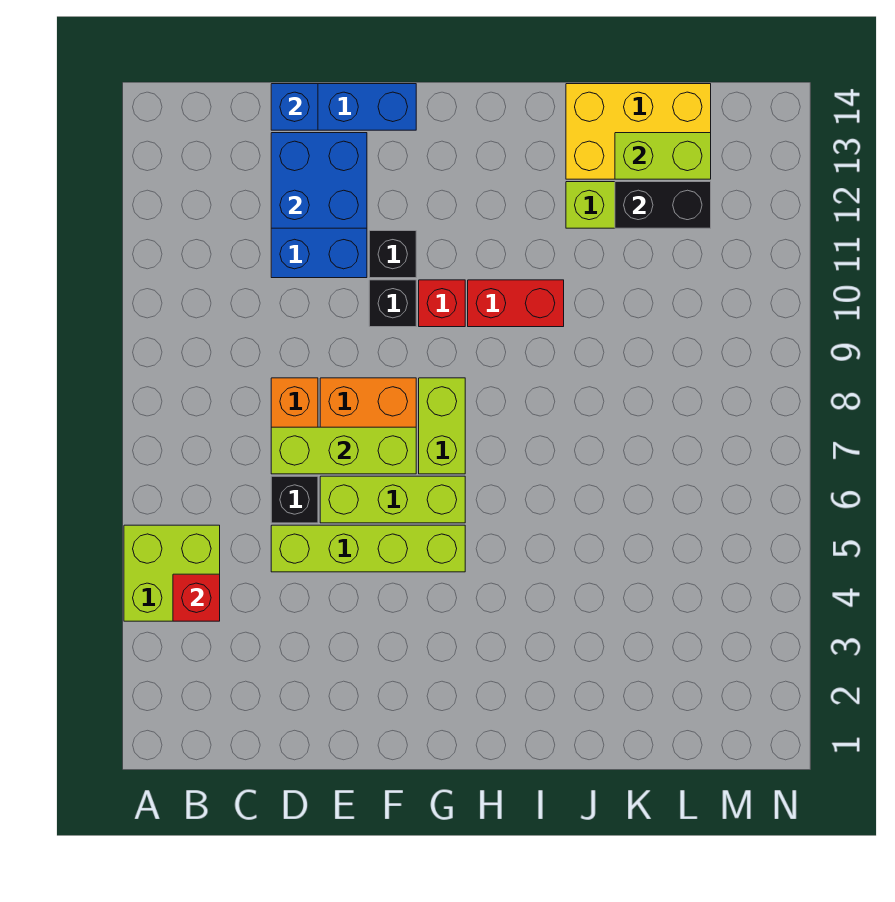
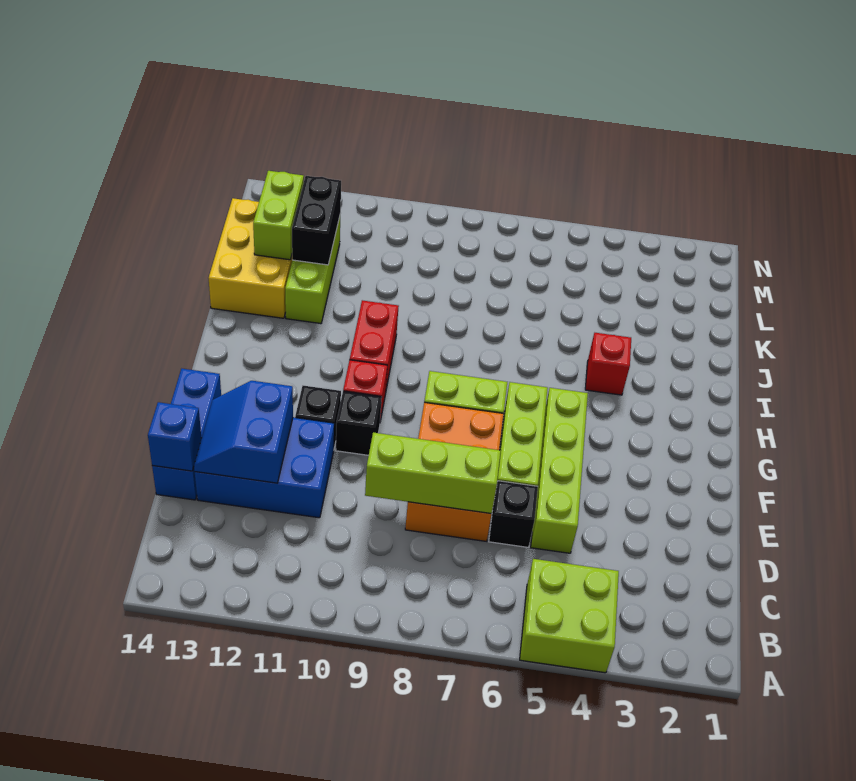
red 1x1 brick [173,574,220,621] -> red 1x1 brick moved to [585,333,631,395]
lime 1x3 brick [271,427,416,474] -> lime 1x3 brick turned to [365,432,501,514]
blue 2x2 brick [271,133,367,228] -> blue 2x2 slope [194,381,293,483]

